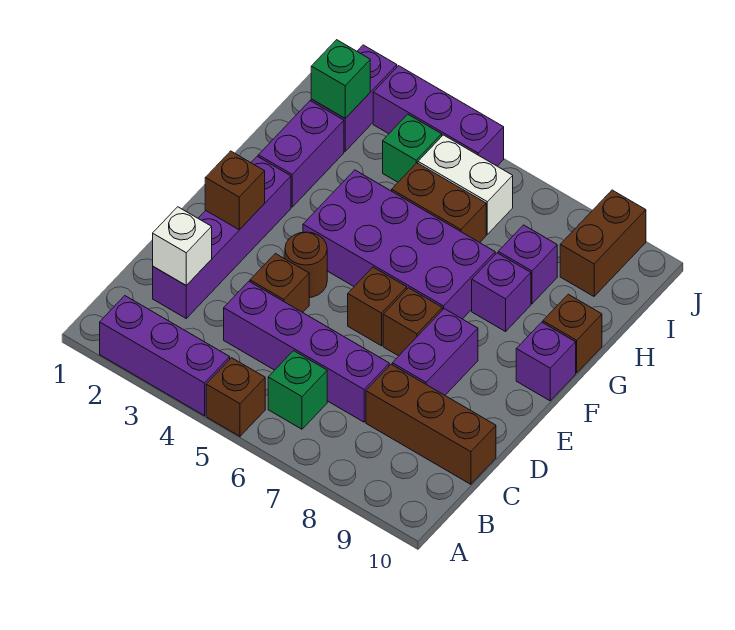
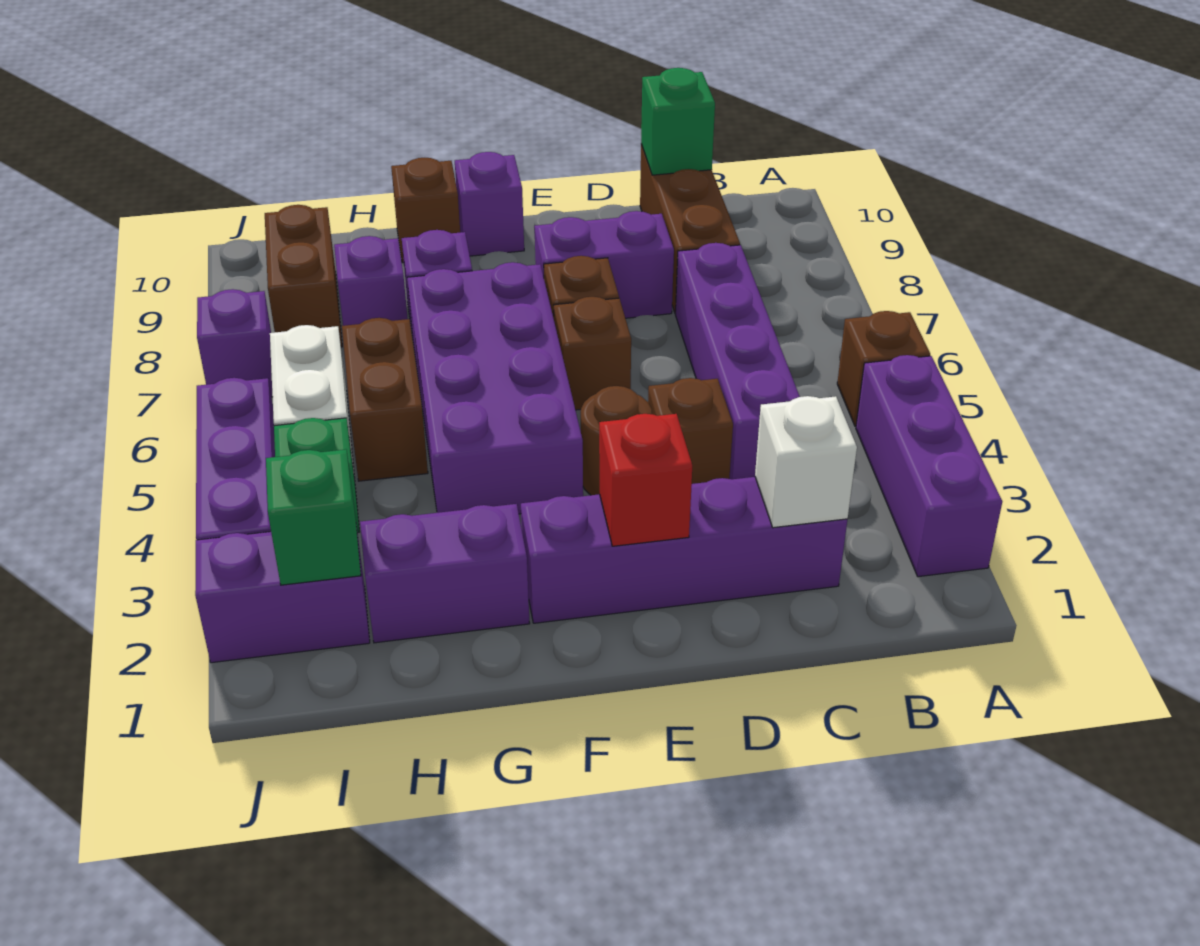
green 1x1 brick [268,351,327,429] -> green 1x1 brick moved to [641,68,715,175]
brown 1x1 brick [205,151,265,230] -> red 1x1 brick [599,414,692,546]
brown 1x2 brick [560,190,646,296] -> brown 1x2 brick turned to [265,205,342,347]
none -> purple 1x1 brick [197,289,273,397]

